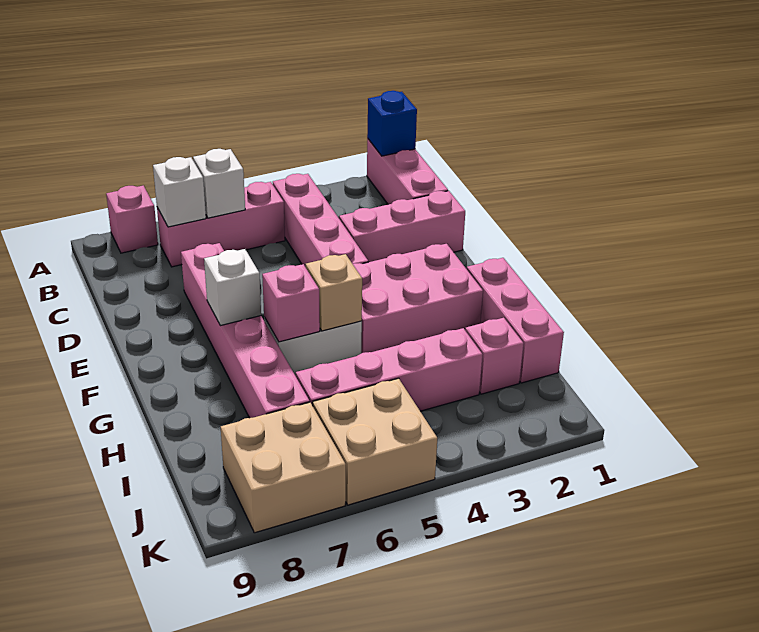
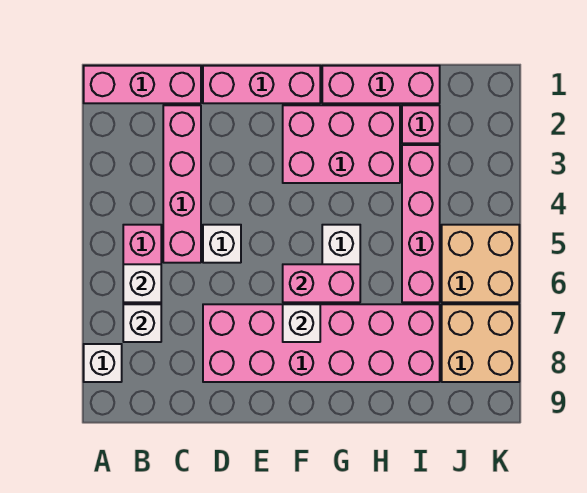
blue 1x1 brick [367,91,417,156] -> none
pink 1x1 brick [106,186,158,253] -> white 1x1 brick [84,344,122,382]
pink 1x4 brick [273,174,368,267] -> pink 1x4 brick turned to [163,105,201,263]
pink 1x3 brick [339,191,465,262] -> pink 1x3 brick turned to [203,66,320,103]
none -> white 1x1 brick [203,225,241,263]
pink 1x6 brick [181,243,310,418] -> pink 2x6 brick [203,304,440,382]
pink 2x3 brick [353,244,483,353] -> pink 2x3 brick turned to [283,105,400,183]
tan 1x1 brick [306,254,362,331] -> none
pink 1x1 brick [262,264,320,342] -> pink 1x2 brick [283,264,360,302]

